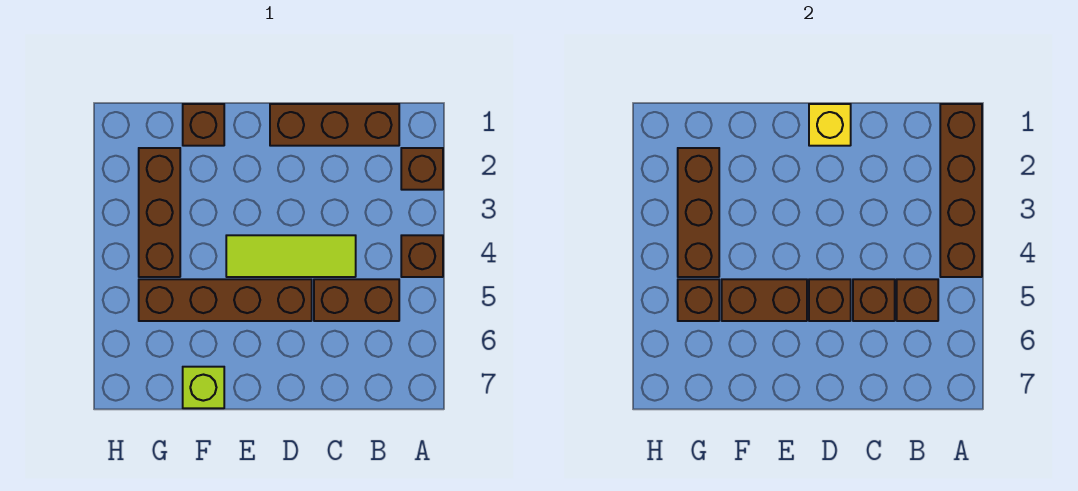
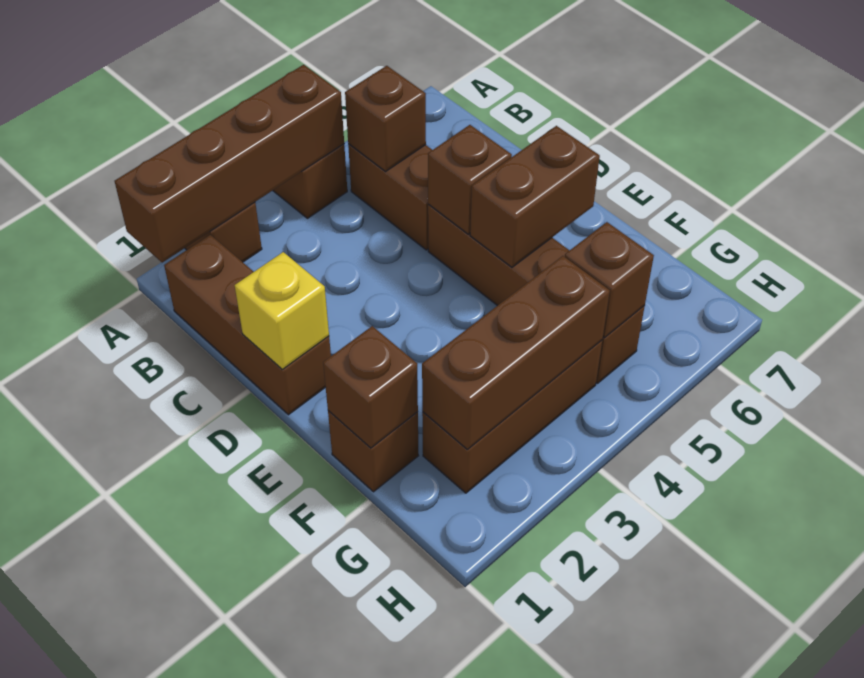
lime 1x3 tile [226,235,356,277] -> none
brown 1x1 brick [853,279,895,321] -> brown 1x1 brick moved to [323,326,418,448]
brown 1x2 brick [722,279,807,321] -> brown 1x2 brick turned to [470,126,600,267]
lime 1x1 brick [183,367,224,408] -> none

